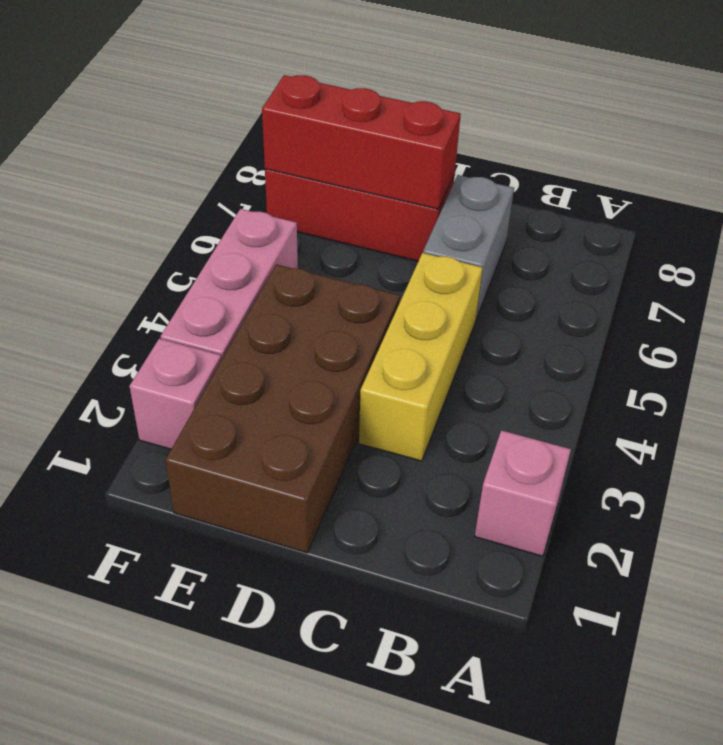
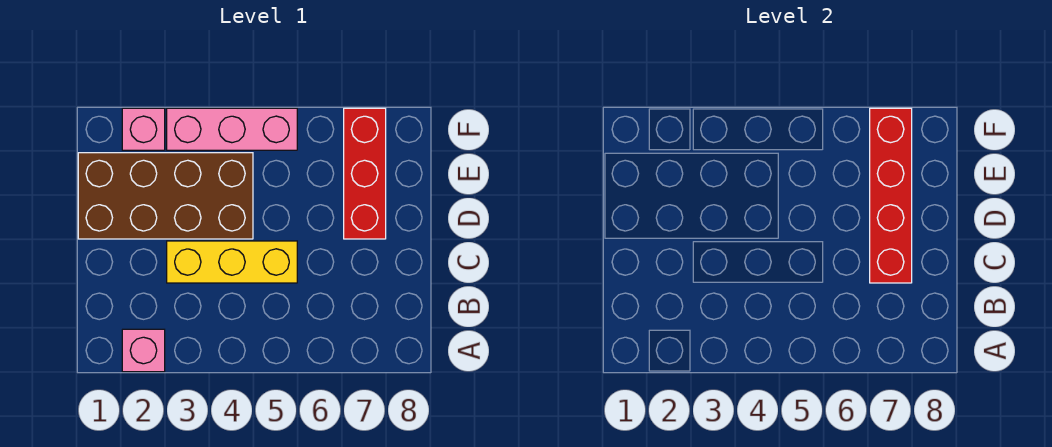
grey 1x2 brick [423,175,514,319] -> none
red 1x3 brick [262,75,461,209] -> red 1x4 brick [870,108,912,283]

